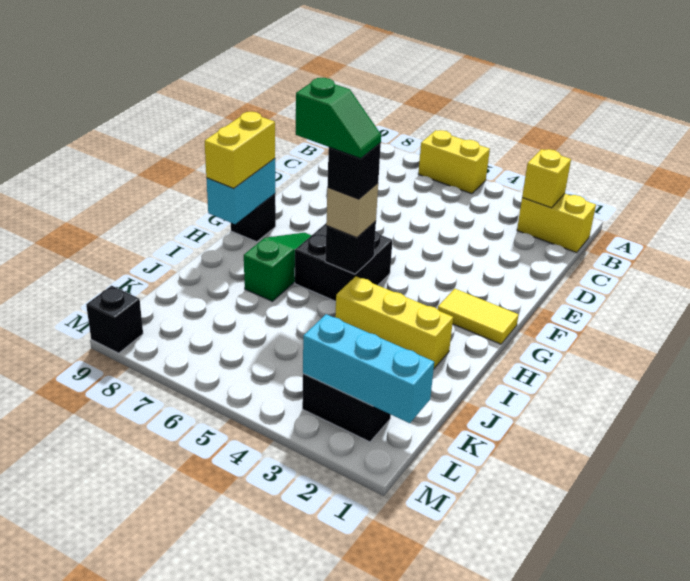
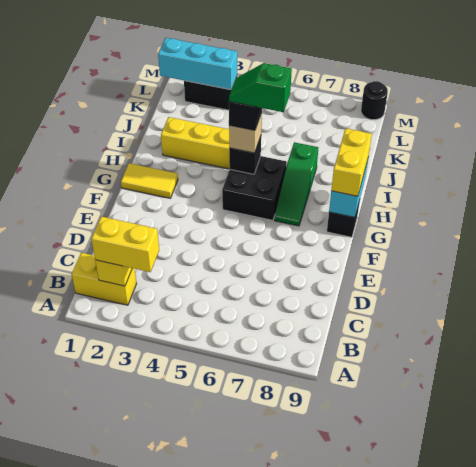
yellow 1x2 brick [418,130,490,194] -> yellow 1x2 brick moved to [91,216,159,272]
black 1x1 brick [86,286,143,353] -> black 1x1 round brick [361,81,388,120]

